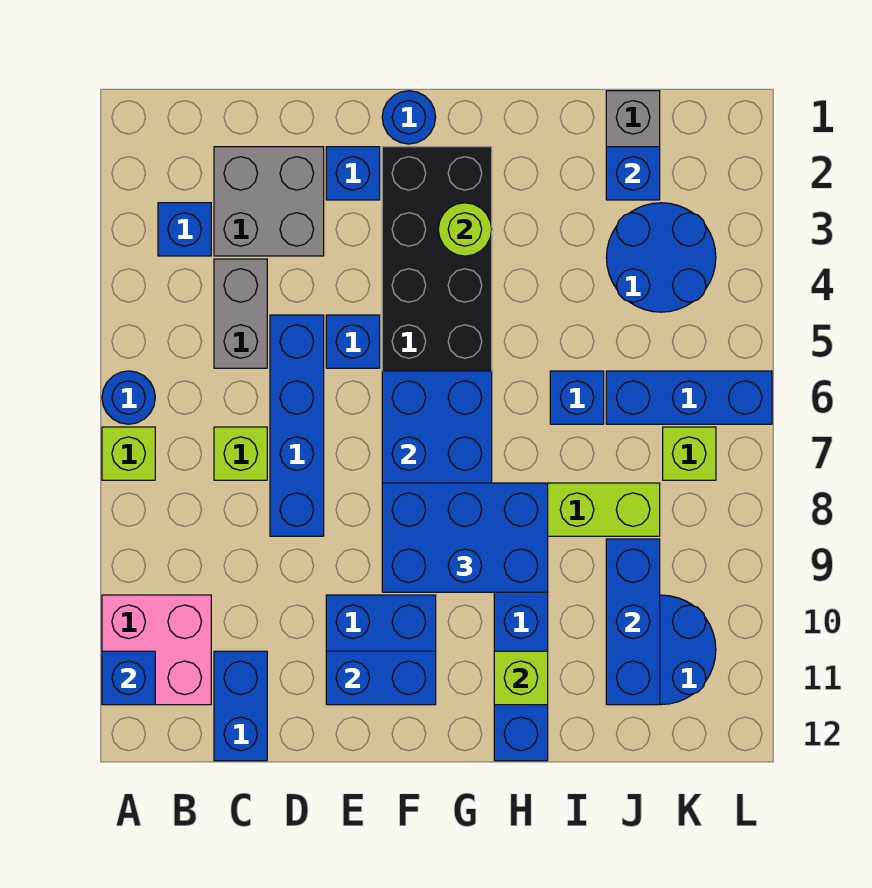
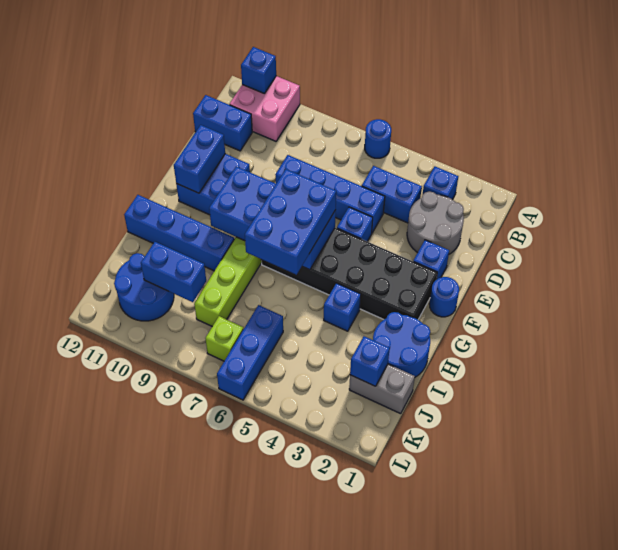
lime 1x1 brick [102,427,155,480] -> none
grey 2x2 brick [214,147,324,256] -> grey 2x2 round brick [407,191,464,254]
grey 1x2 brick [214,259,267,368] -> blue 1x2 brick [362,166,422,223]
lime 1x1 brick [214,427,267,480] -> none
blue 2x3 brick [382,483,548,592] -> blue 2x3 brick moved to [245,169,336,275]
lime 1x1 round brick [438,203,492,256] -> none
lime 1x1 brick [494,651,548,705] -> none
blue 1x1 brick [550,371,604,424] -> blue 1x1 brick moved to [324,283,361,331]
blue 2x2 round brick [606,203,716,312] -> blue 2x2 round brick moved to [373,312,430,377]
blue 1x3 brick [606,539,660,705] -> blue 1x2 brick [141,242,206,302]

